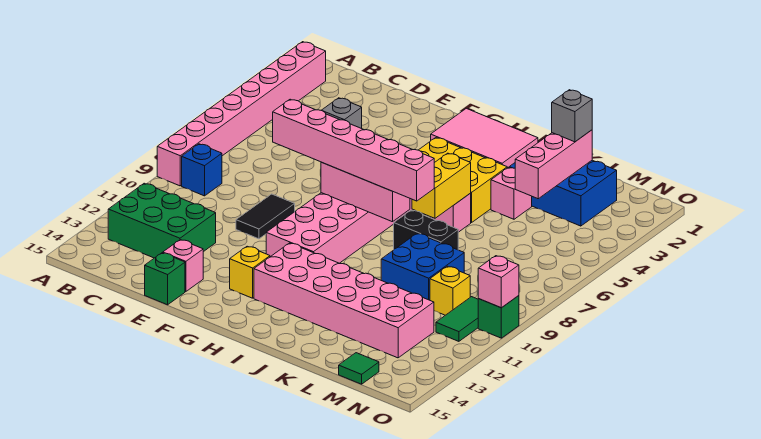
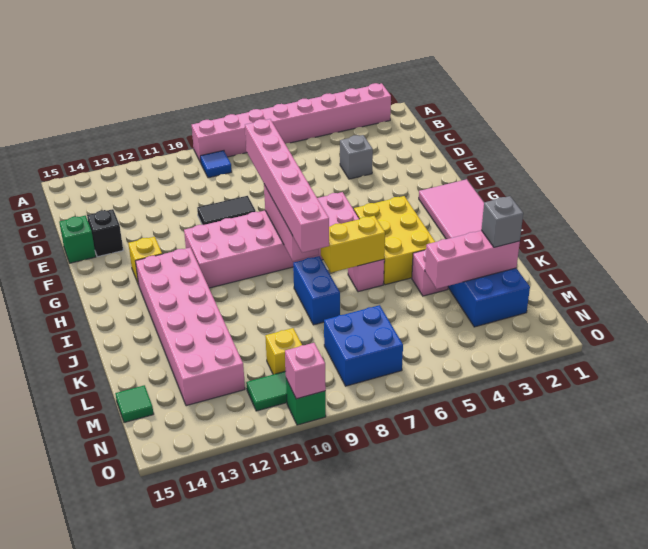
blue 1x1 brick [182,144,222,196] -> blue 1x1 tile [200,151,232,178]
green 2x3 brick [108,183,216,258] -> none
pink 1x1 brick [163,240,203,292] -> black 1x1 brick [87,209,123,257]
black 1x2 brick [394,210,458,250] -> blue 1x2 brick [293,256,340,325]
blue 2x2 brick [381,233,464,300] -> blue 2x2 brick moved to [324,305,403,386]

